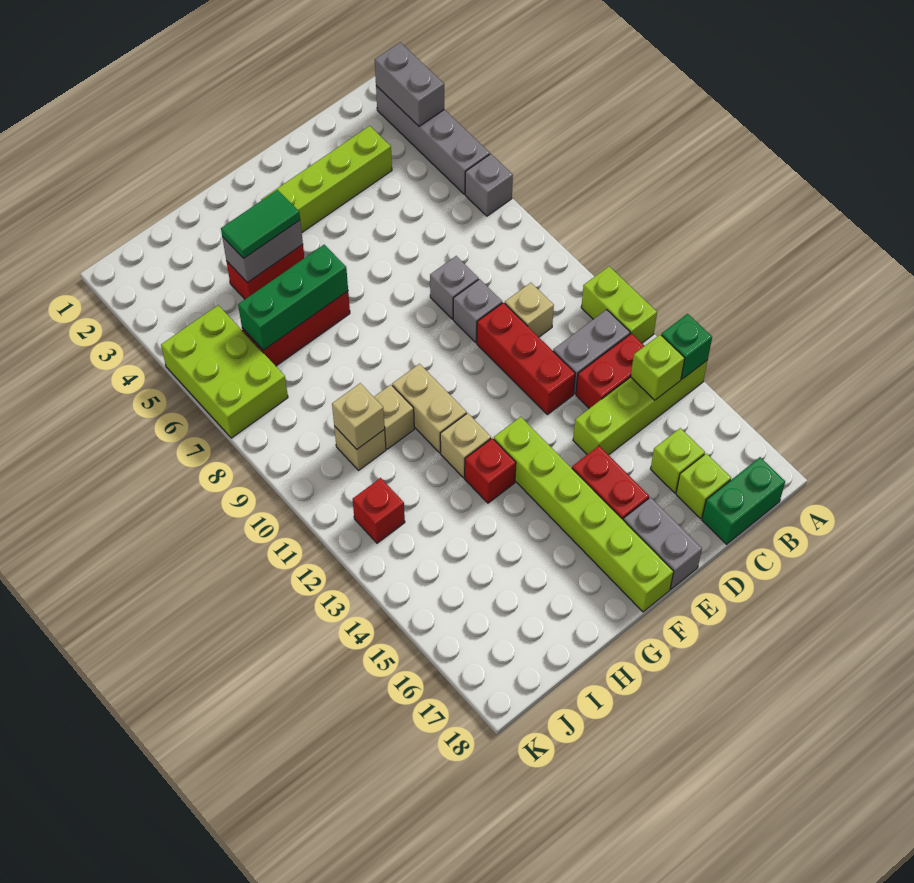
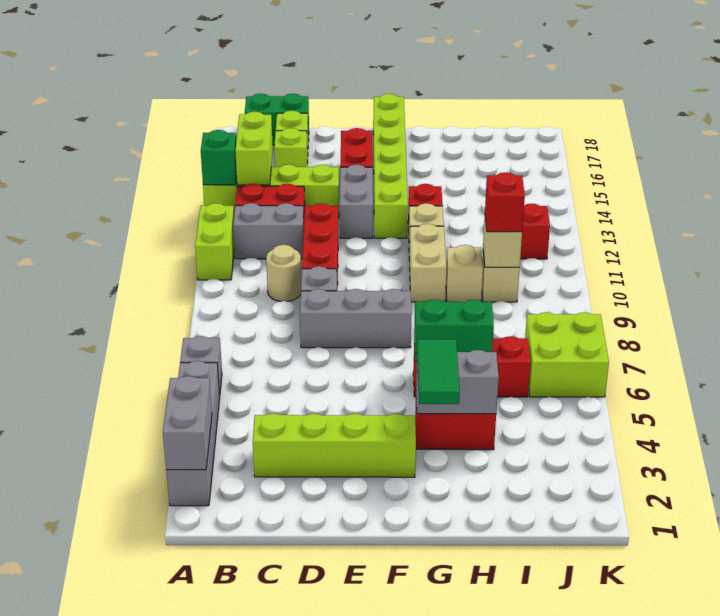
lime 1x1 brick [631,335,685,400] -> lime 1x2 brick [235,112,273,185]
tan 1x1 brick [505,283,554,337] -> tan 1x1 round brick [266,245,301,302]
grey 1x1 brick [430,256,479,319] -> grey 1x3 brick [300,289,412,348]
grey 1x2 brick [623,497,702,589] -> grey 1x2 brick moved to [340,165,373,238]
green 1x2 tile [221,190,300,258] -> green 1x2 tile turned to [417,339,460,404]
green 1x3 brick [238,245,348,350] -> green 1x2 brick [414,300,494,361]
none -> red 1x1 brick [485,172,525,232]
lime 2x3 brick [161,305,288,438] -> lime 2x2 brick [525,312,609,397]

